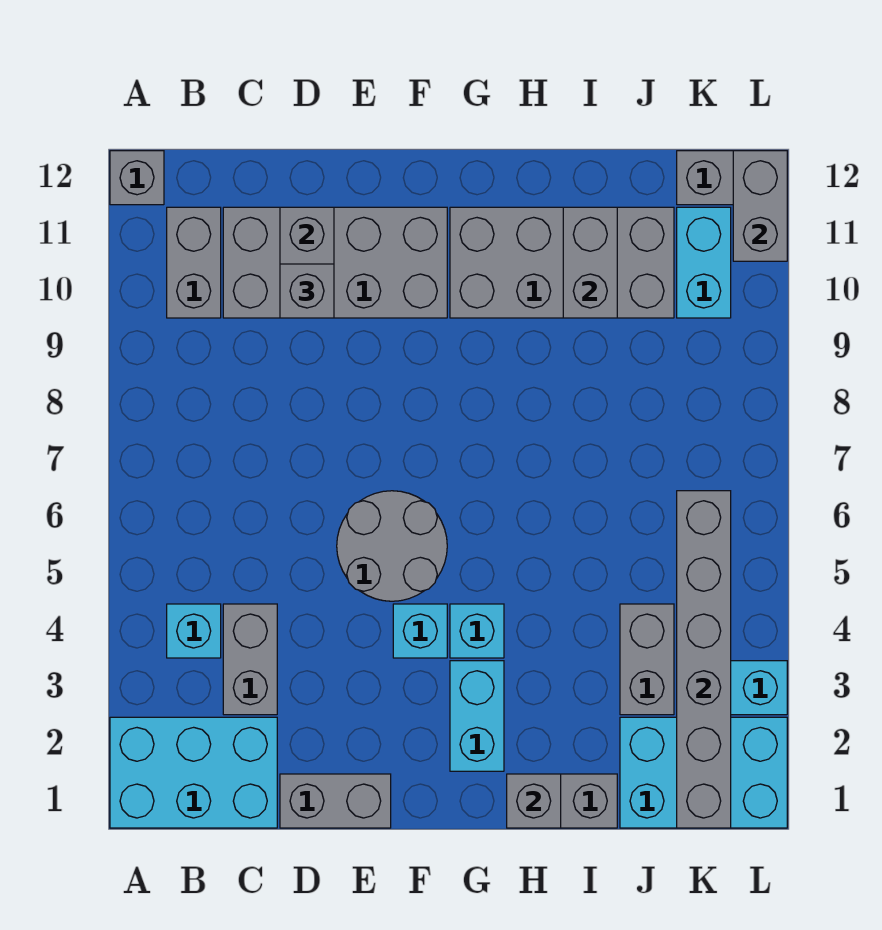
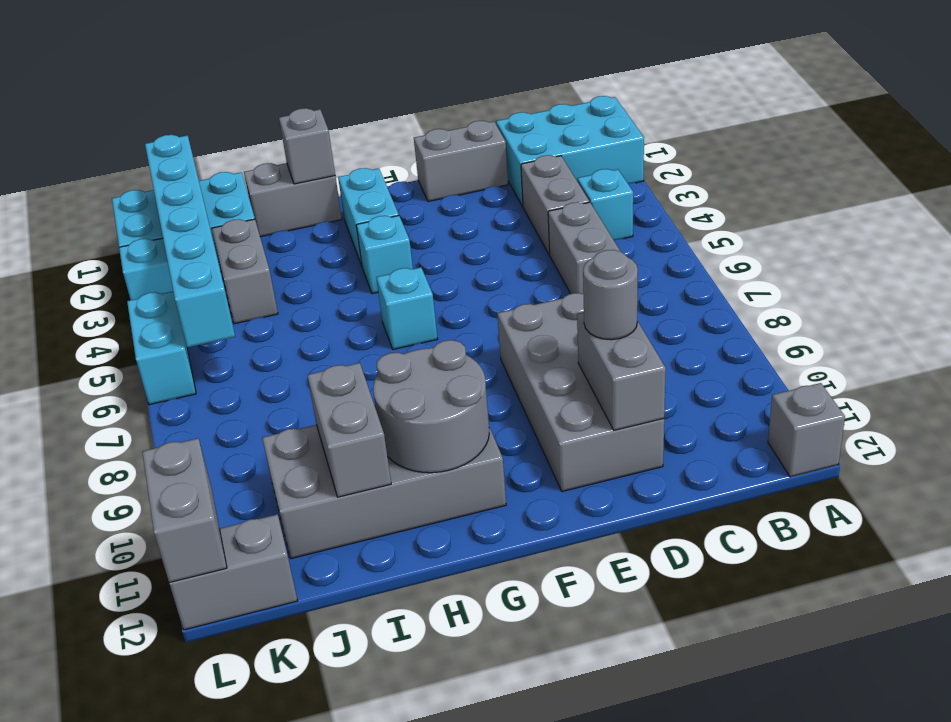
grey 1x2 brick [167,207,221,318] -> grey 1x2 brick moved to [548,202,621,294]
grey 2x4 brick [223,207,447,318] -> grey 2x4 brick turned to [497,293,664,492]
grey 1x1 brick [280,264,334,318] -> grey 1x1 round brick [583,250,638,340]
grey 2x2 round brick [337,491,447,601] -> grey 2x2 round brick moved to [373,340,489,473]
cyan 1x1 brick [393,604,447,658] -> cyan 1x1 brick moved to [376,267,437,349]
grey 1x6 brick [677,491,731,828] -> cyan 1x6 brick [145,135,235,347]
cyan 1x2 brick [677,207,731,318] -> cyan 1x2 brick moved to [127,291,196,405]

